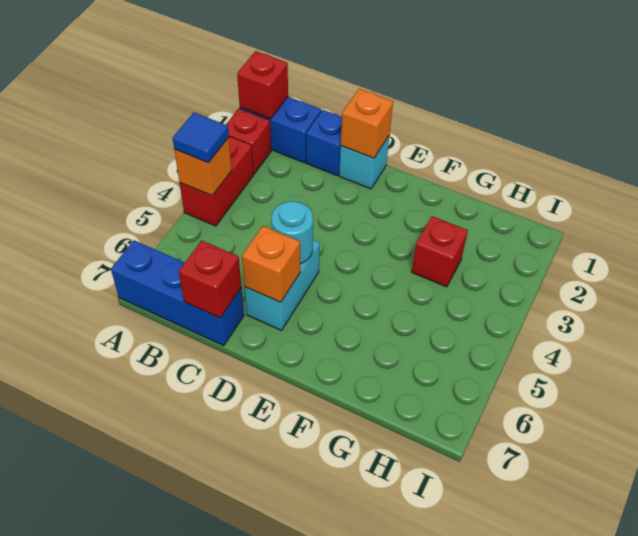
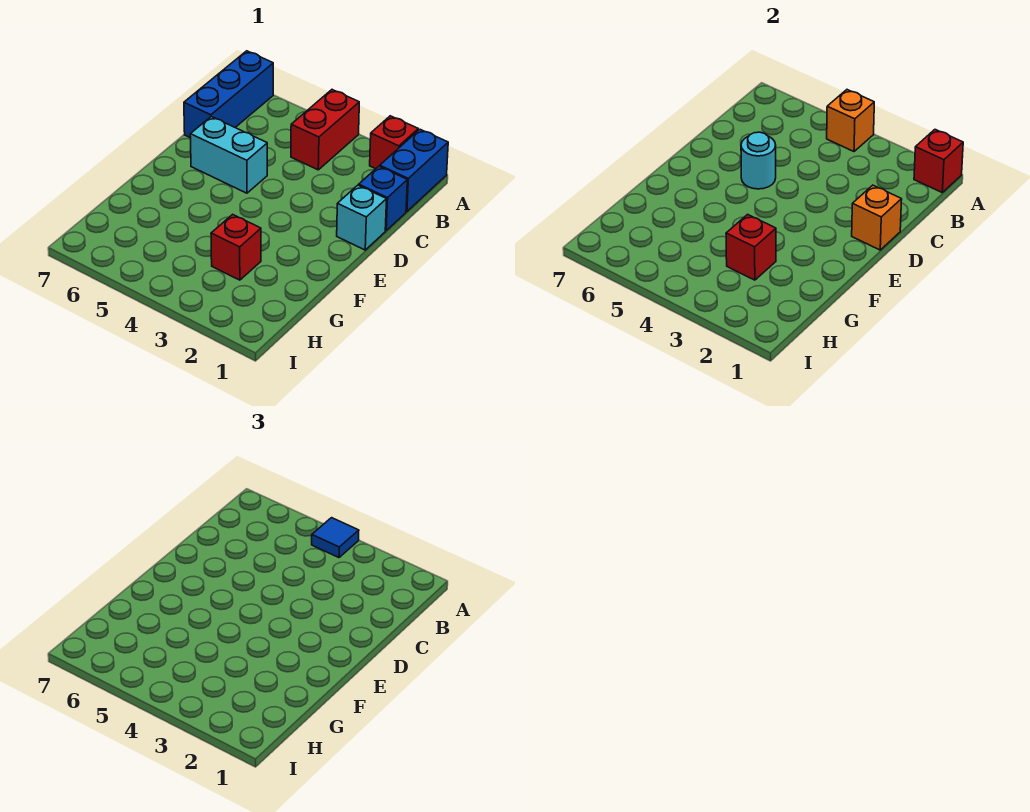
red 1x2 brick [180,136,253,226] -> red 1x2 brick turned to [291,90,359,170]
red 1x1 brick [179,241,241,318] -> red 1x1 brick moved to [726,214,776,280]
orange 1x1 brick [242,226,300,302] -> none

